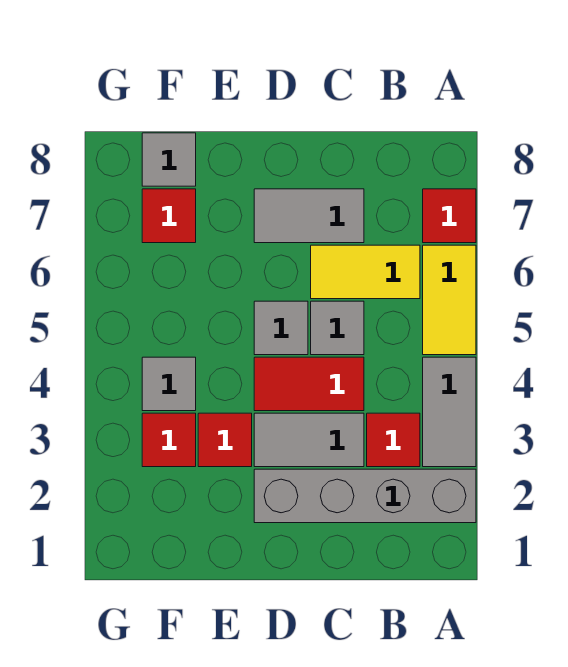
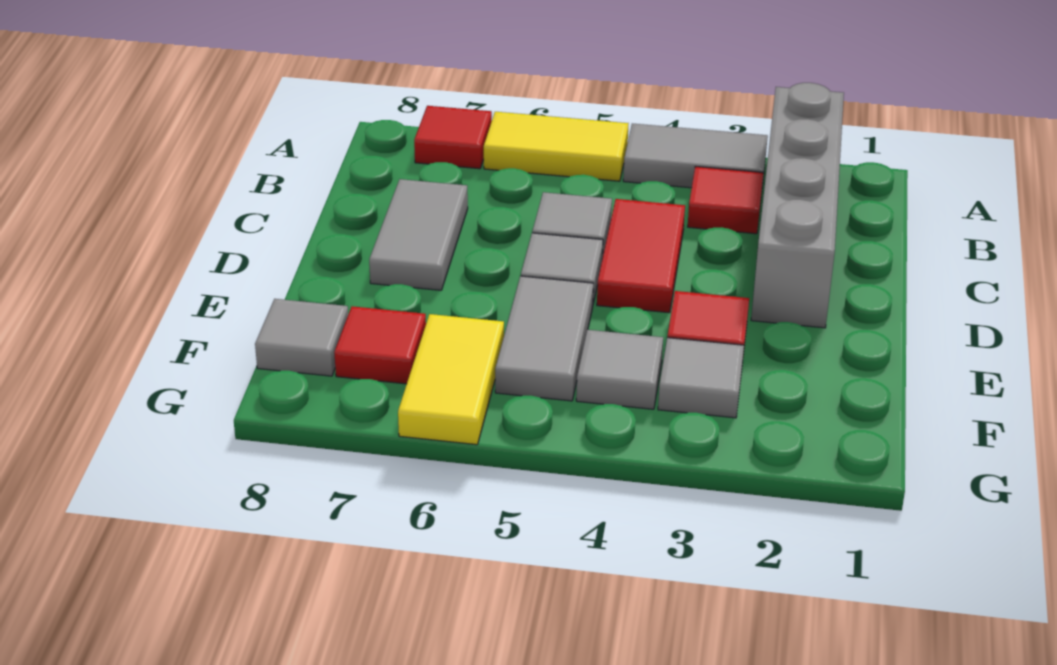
yellow 1x2 tile [311,245,420,299] -> yellow 1x2 tile moved to [398,314,504,445]
grey 1x2 tile [254,413,364,467] -> grey 1x2 tile moved to [495,276,593,401]
red 1x1 tile [142,413,196,467] -> grey 1x1 tile [658,338,744,418]

